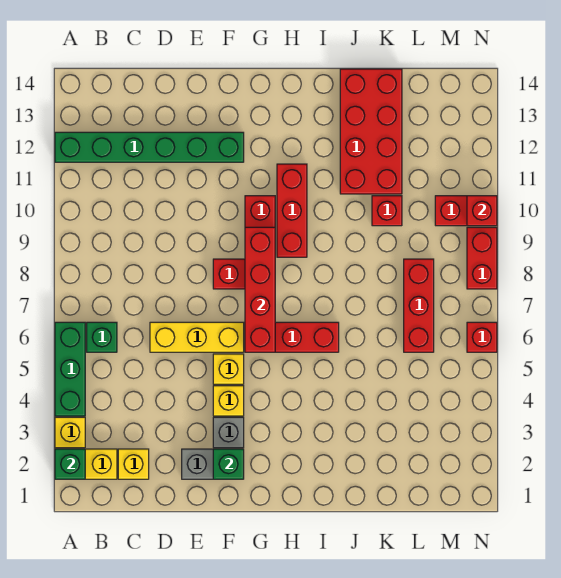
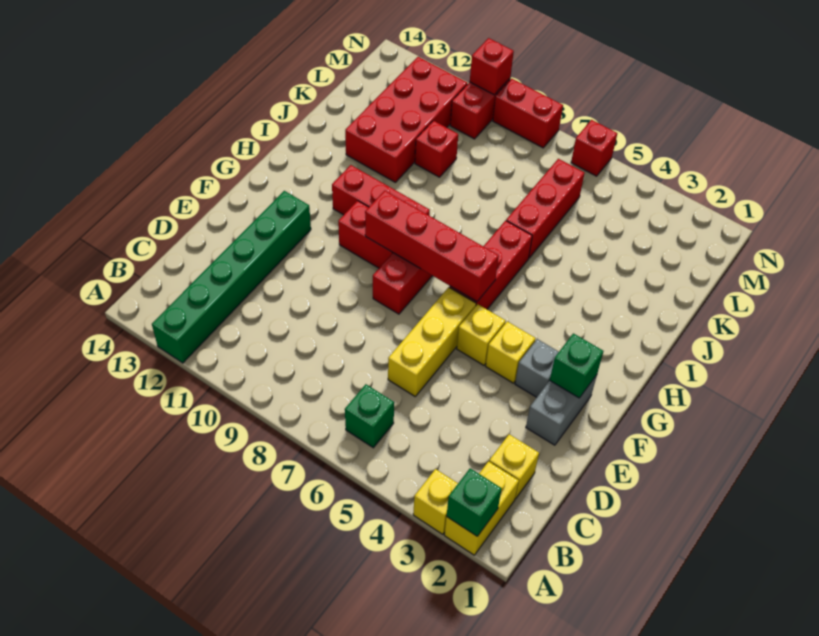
green 1x3 brick [55,322,85,416] -> none
red 2x4 brick [340,69,402,194] -> red 2x4 brick turned to [345,57,467,182]
red 1x3 brick [404,259,434,352] -> red 1x3 brick turned to [506,159,585,258]

